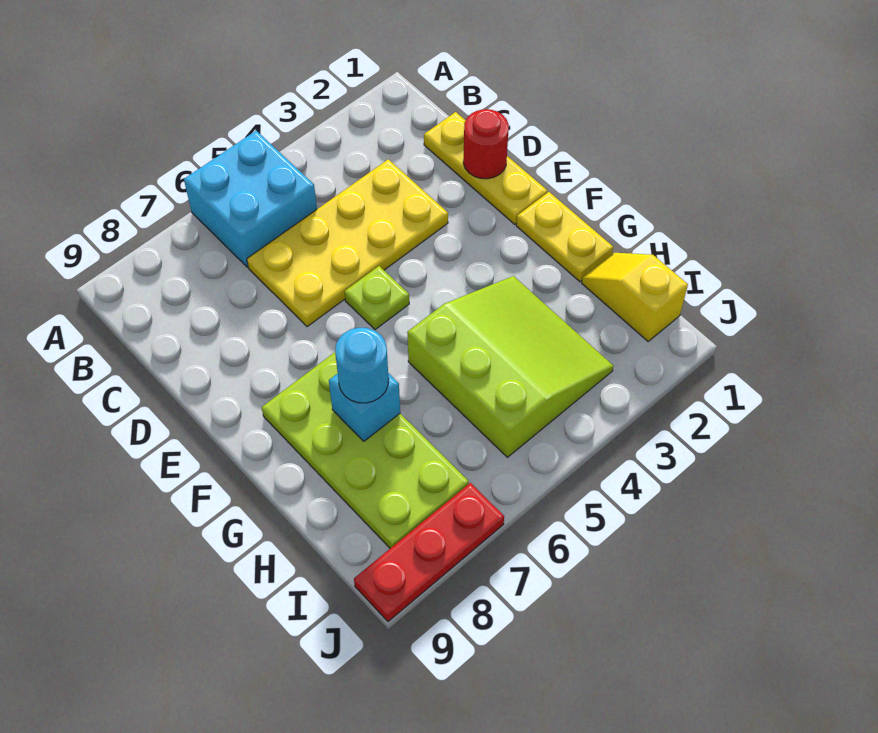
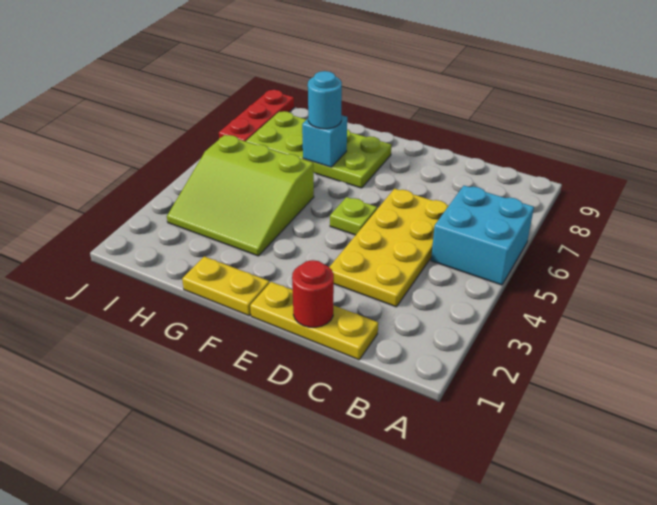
yellow 1x2 slope [582,253,688,341] -> none

